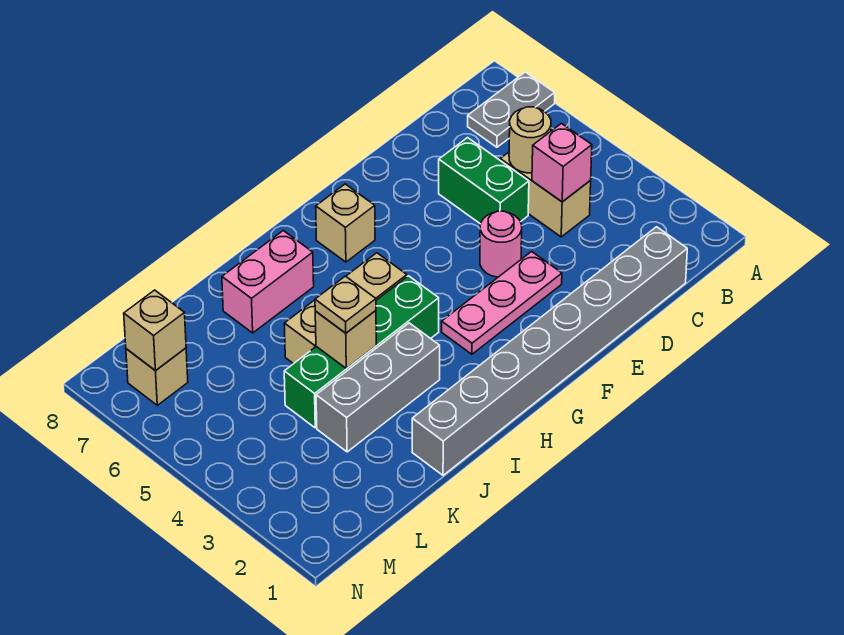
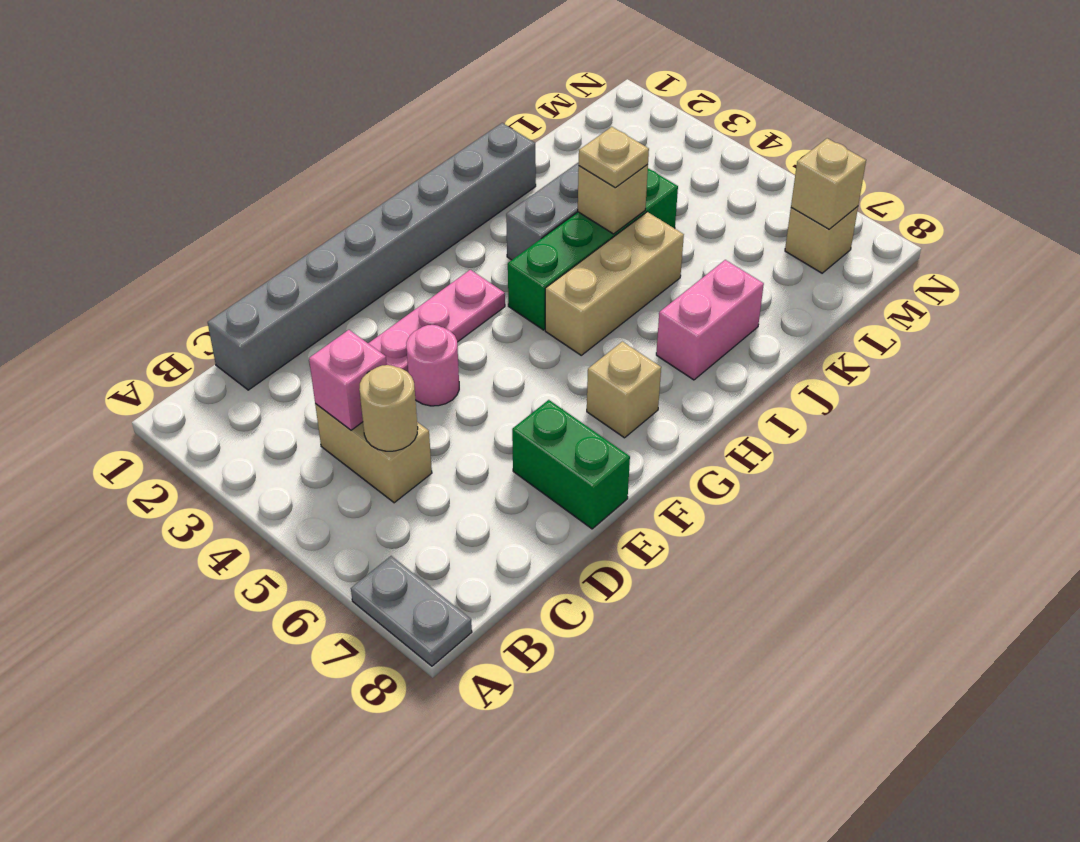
grey 1x2 plate [468,72,555,147] -> grey 1x2 plate turned to [351,556,472,666]
green 1x2 brick [439,138,529,224] -> green 1x2 brick moved to [512,400,630,529]

